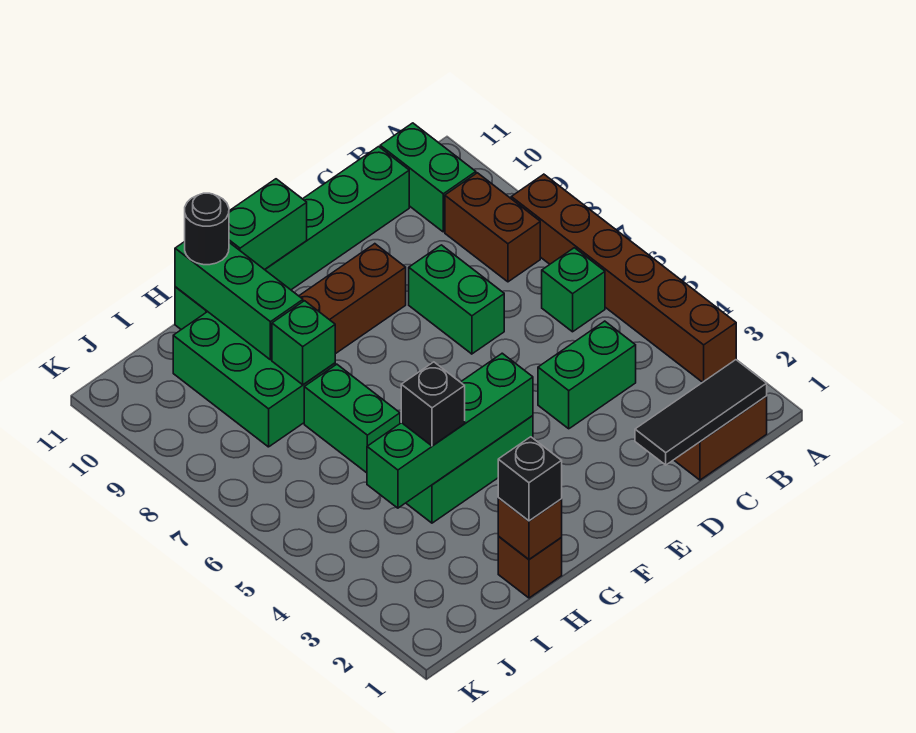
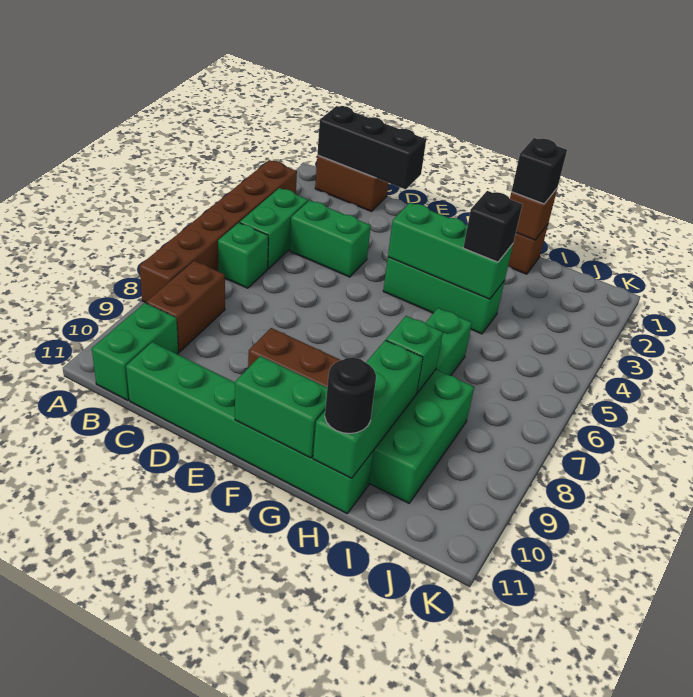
black 1x3 tile [635,360,767,465] -> black 1x3 brick [317,106,426,189]
green 1x2 brick [409,245,504,354] -> green 1x2 brick moved to [240,188,308,269]
green 1x4 brick [367,353,533,508] -> green 1x3 brick [388,203,513,299]

